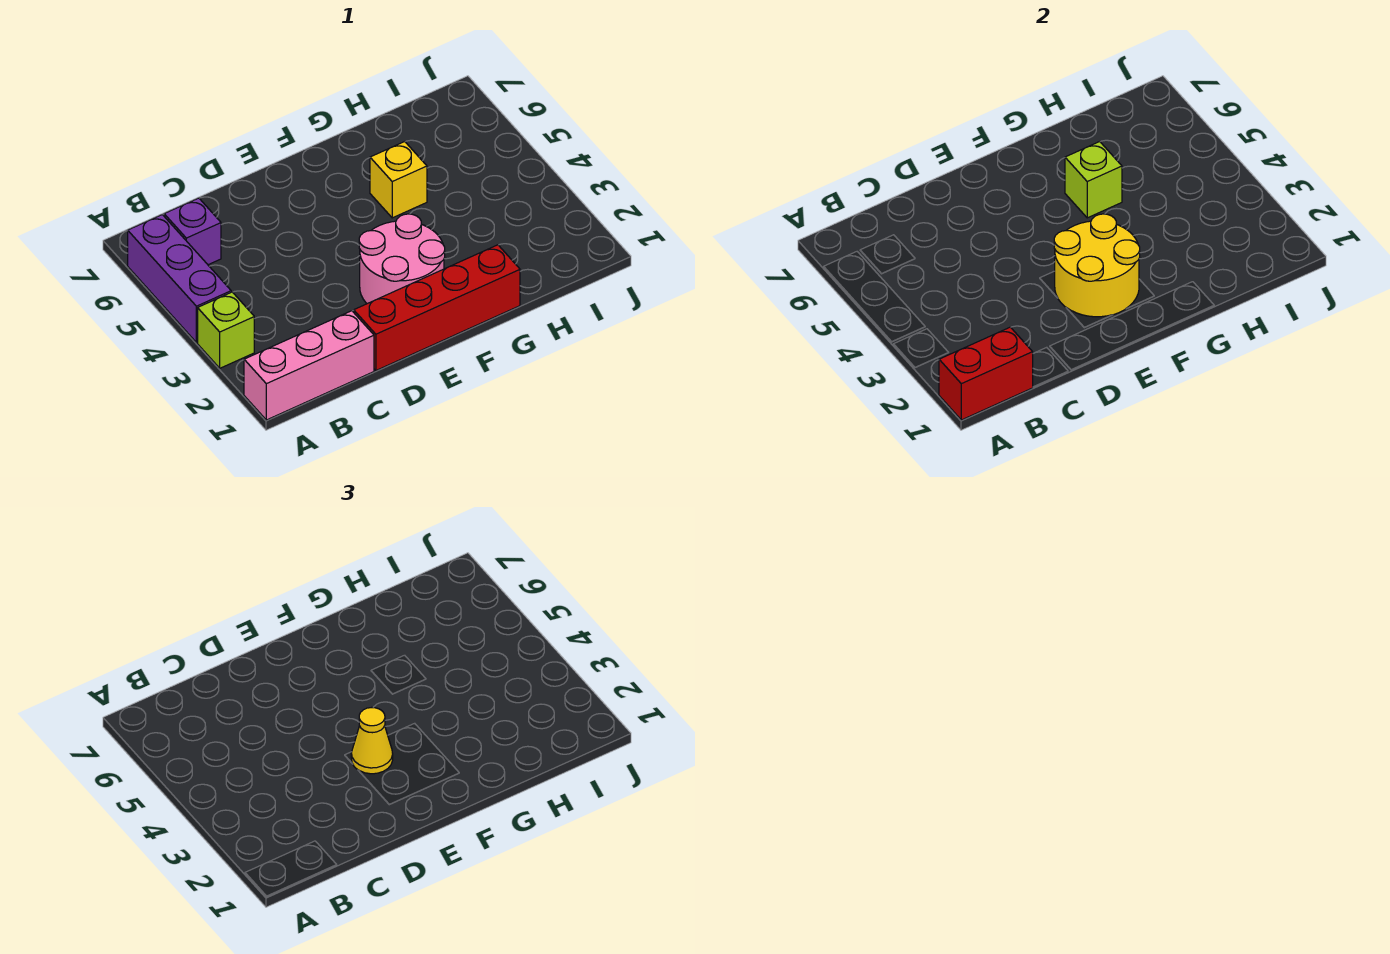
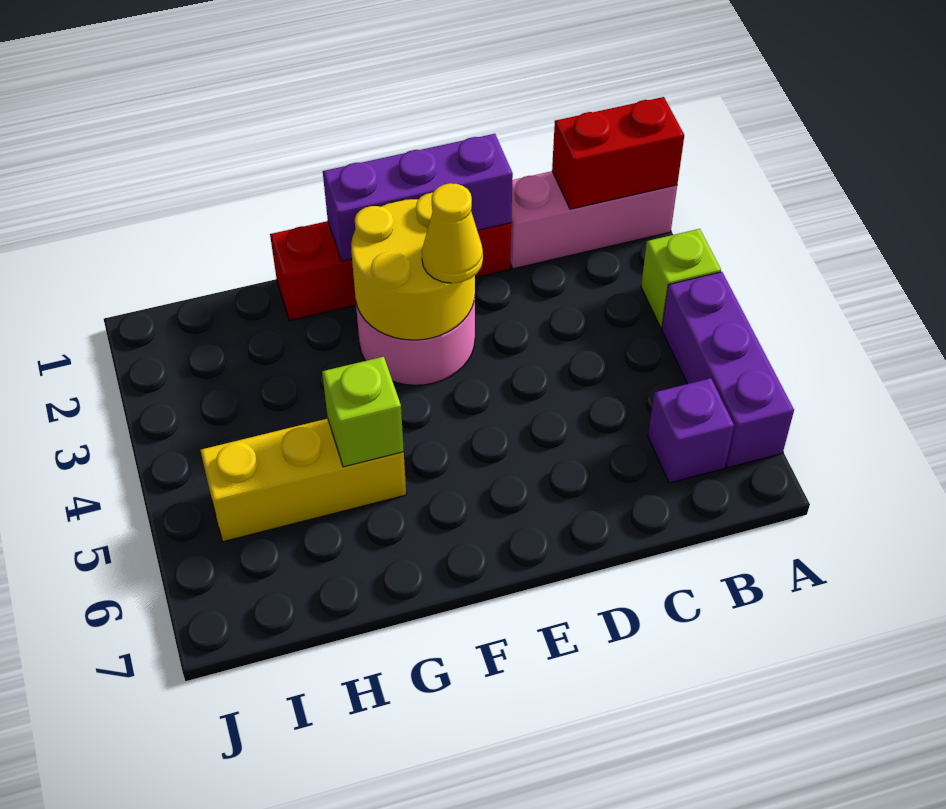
none -> purple 1x3 brick [323,134,513,261]
yellow 1x1 brick [370,142,427,218] -> yellow 1x3 brick [200,419,406,542]

